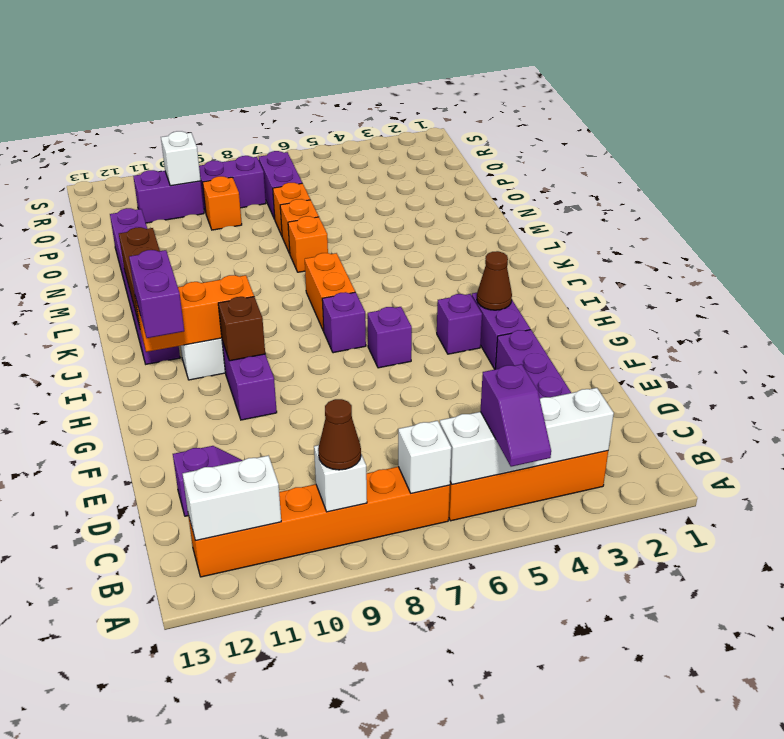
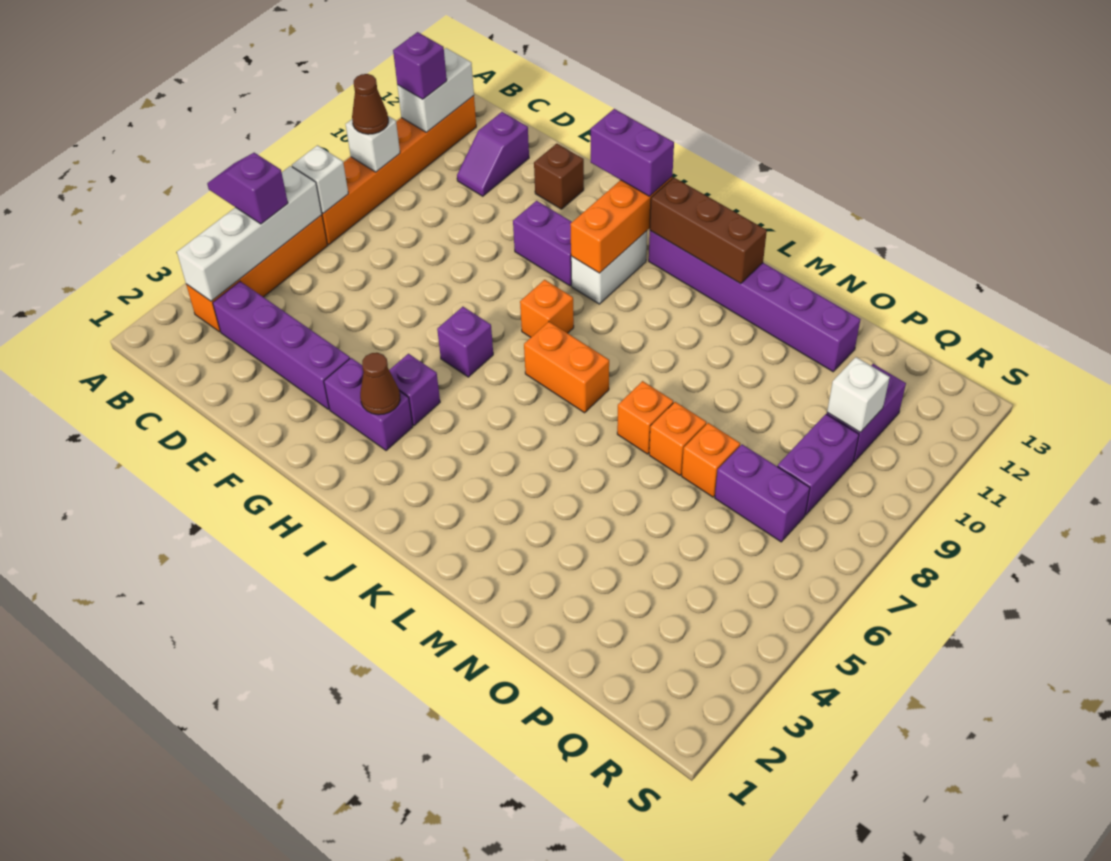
brown 1x1 brick [218,297,265,361] -> brown 1x1 brick moved to [534,144,584,209]
purple 1x1 brick [322,292,366,353] -> purple 1x1 brick moved to [393,32,447,99]
orange 1x1 brick [203,176,242,230] -> orange 1x1 brick moved to [520,280,574,337]

